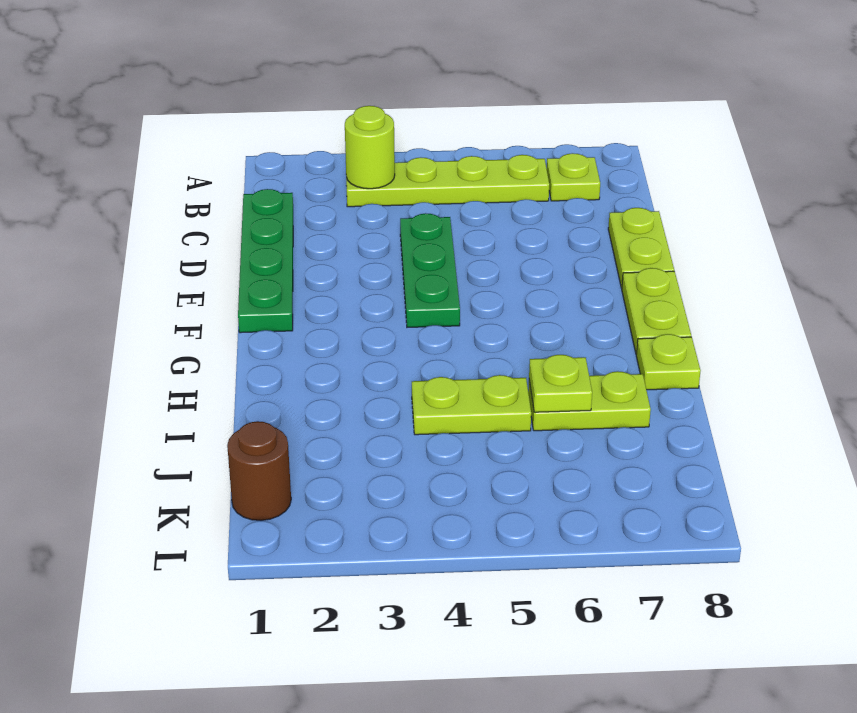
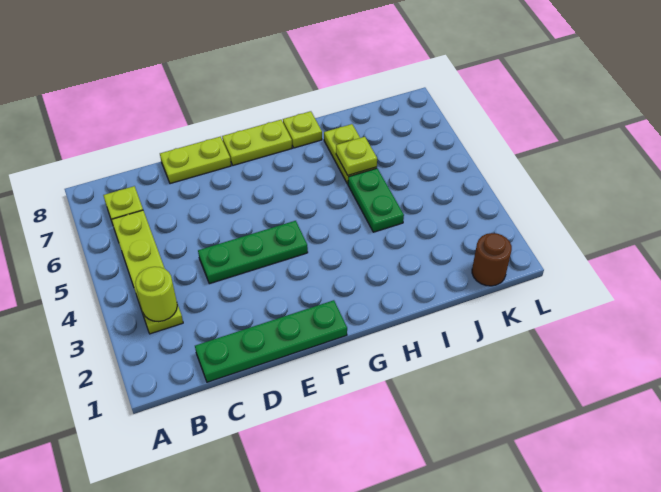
lime 1x2 plate [412,375,531,435] -> green 1x2 plate [348,168,404,232]

